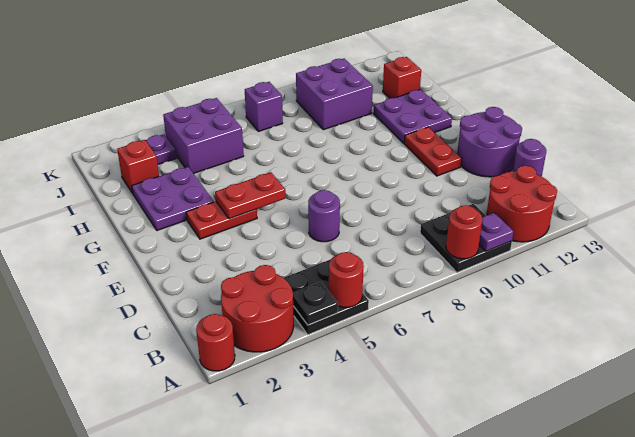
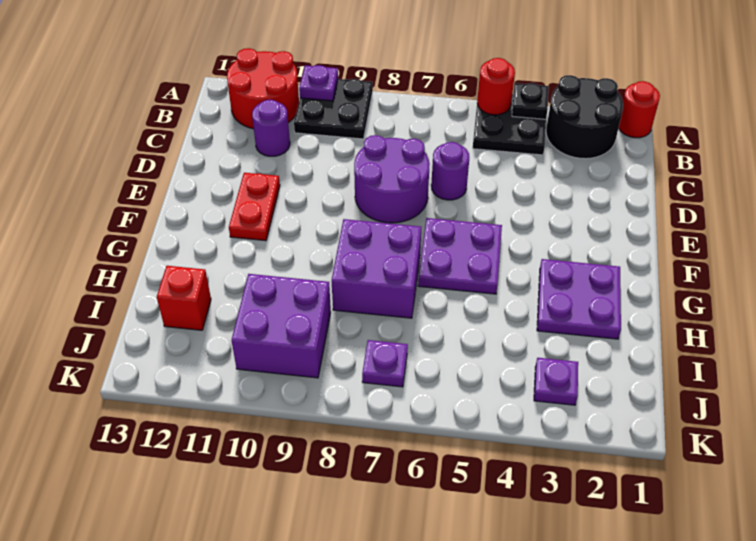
red 2x2 round brick [221,265,294,352] -> black 2x2 round brick [546,75,623,159]
red 1x1 round brick [446,205,482,259] -> none
purple 1x1 round brick [513,139,546,177] -> purple 1x1 round brick moved to [252,100,290,156]
purple 2x2 round brick [457,107,522,177] -> purple 2x2 round brick moved to [354,135,430,223]
red 1x2 plate [186,201,257,239] -> none
red 1x2 plate [215,172,285,219] -> none
purple 2x2 plate [373,89,452,143] -> purple 2x2 plate moved to [418,218,502,294]
red 1x1 brick [117,140,159,194] -> none
purple 2x2 brick [163,98,244,174] -> purple 2x2 brick moved to [332,219,421,318]
purple 1x1 brick [245,82,283,131] -> purple 1x1 plate [362,340,408,387]

